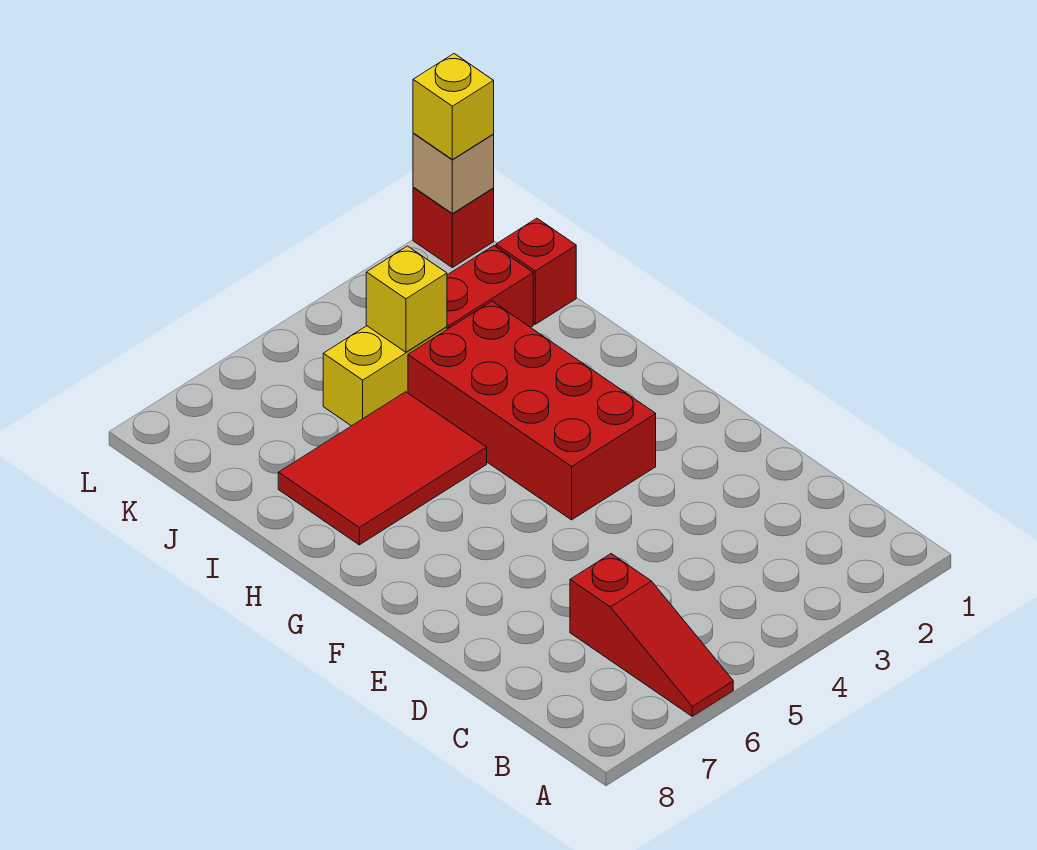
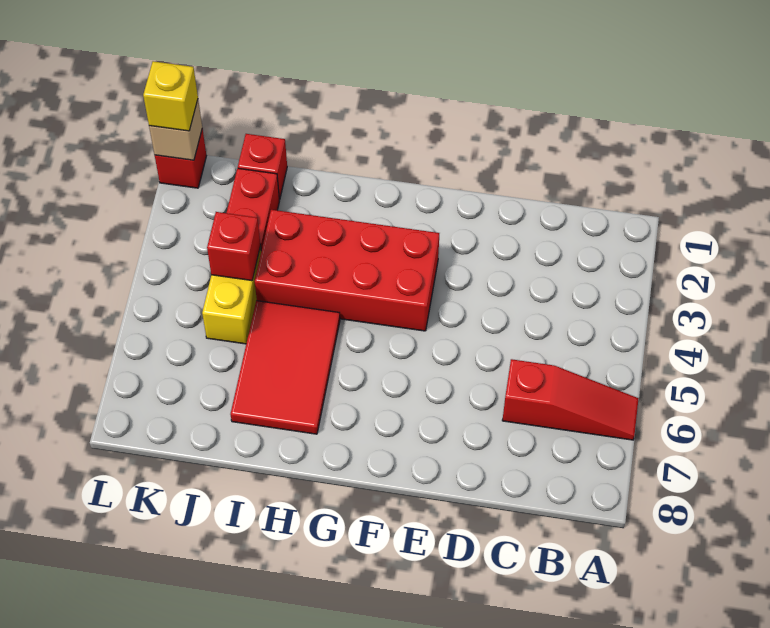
yellow 1x1 brick [366,246,447,352] -> red 1x1 brick [207,212,260,281]

